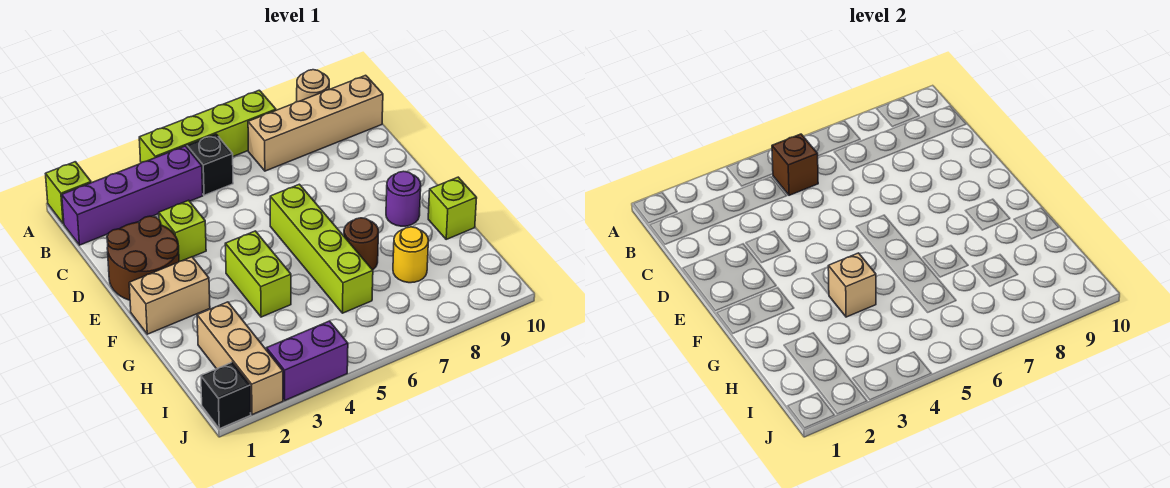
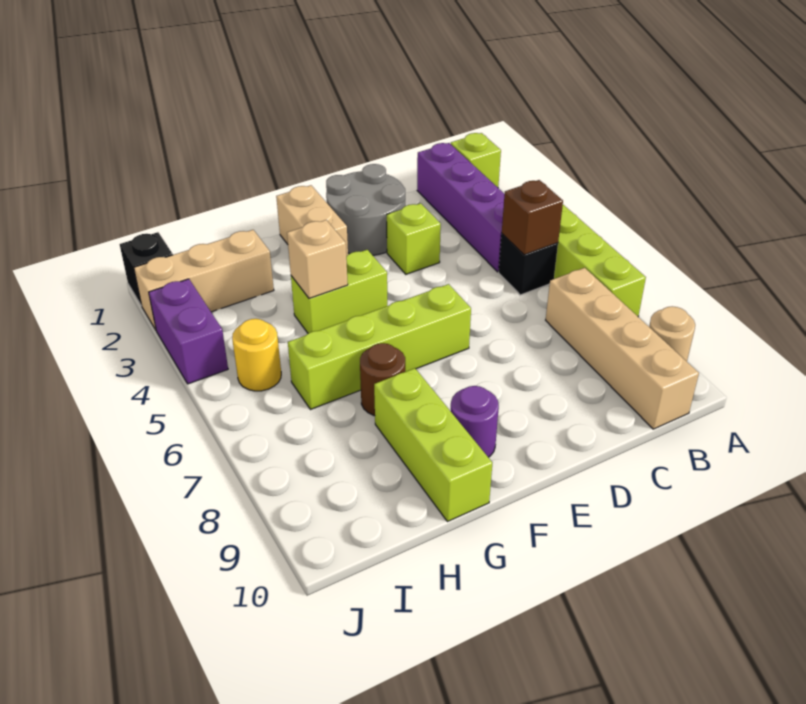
brown 2x2 round brick [107,216,179,300] -> grey 2x2 round brick [326,164,405,255]
lime 1x1 brick [428,177,477,239] -> lime 1x3 brick [374,368,492,522]
yellow 1x1 round brick [393,227,428,283] -> yellow 1x1 round brick moved to [232,319,281,391]

